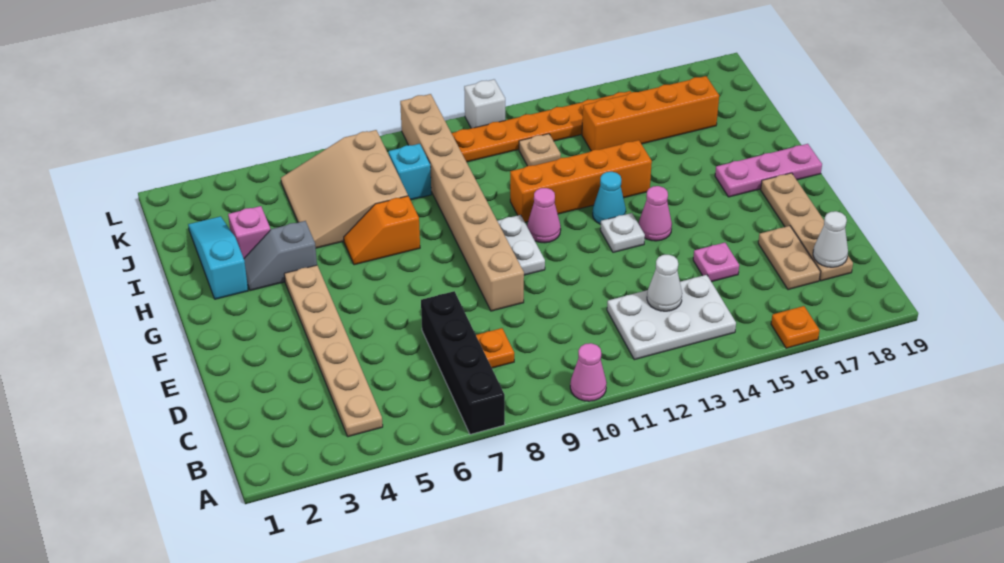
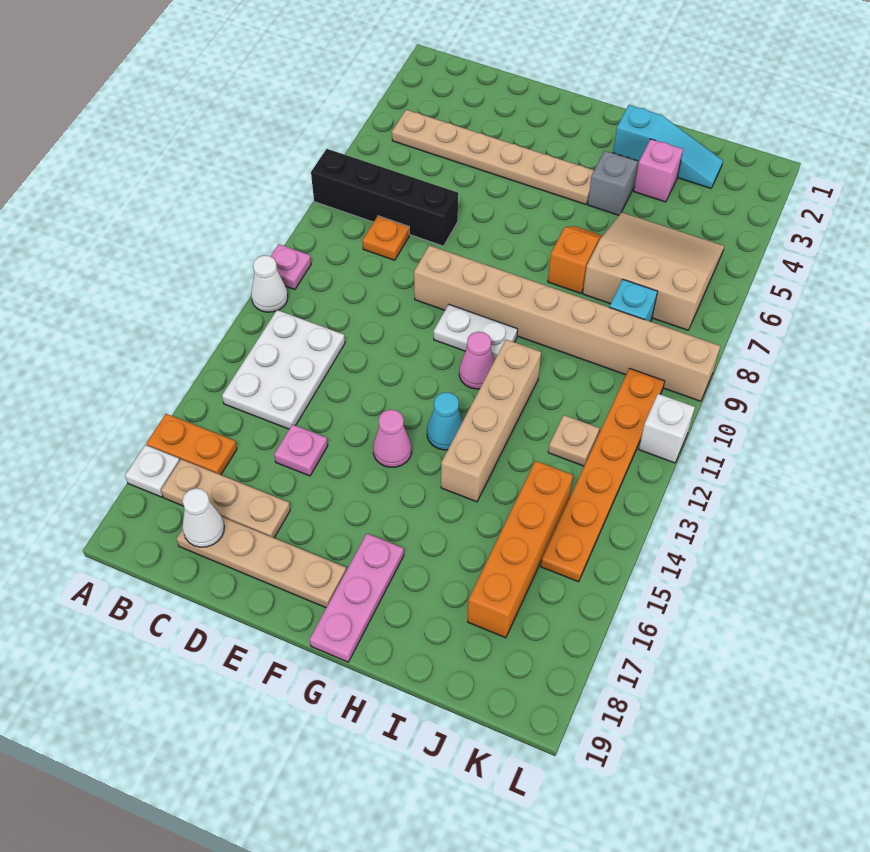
pink 1x1 cone [570,343,607,401] -> pink 1x1 plate [271,244,311,290]
orange 1x1 plate [771,306,820,348] -> orange 1x2 plate [146,414,237,475]
white 1x1 cone [647,255,682,311] -> white 1x1 cone moved to [251,255,288,312]
tan 1x2 plate [758,226,820,290] -> tan 1x3 plate [161,459,290,538]
white 1x1 plate [600,213,645,252] -> white 1x1 plate moved to [125,445,180,497]
orange 1x4 brick [510,140,652,222] -> tan 1x4 brick [441,340,541,502]

